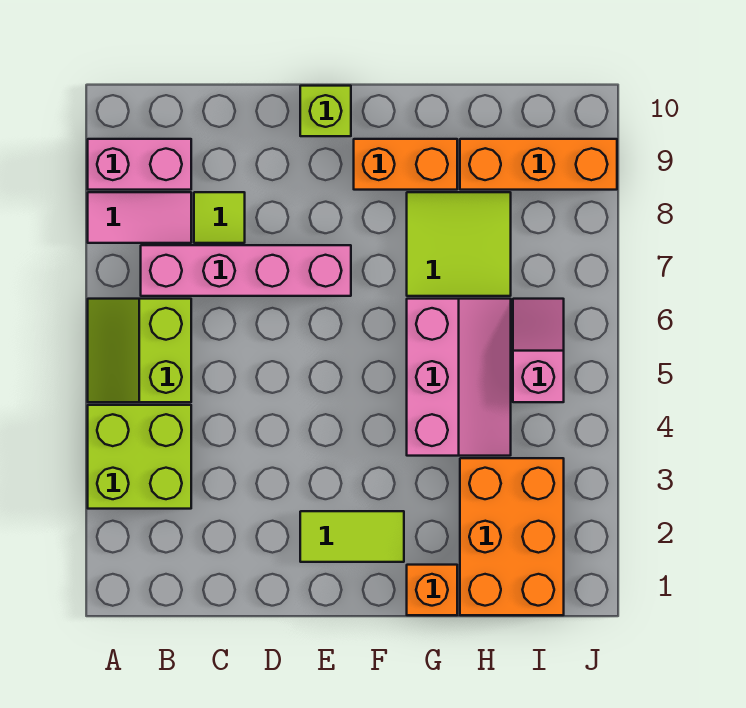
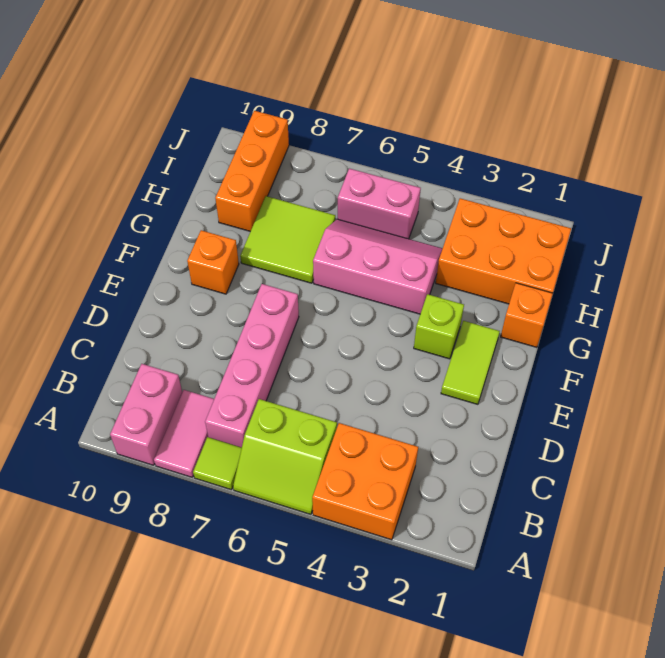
lime 2x2 brick [88,405,191,509] -> orange 2x2 brick [312,423,418,540]
lime 1x1 tile [194,192,245,243] -> lime 1x1 tile moved to [193,437,242,490]
lime 1x1 brick [300,86,351,136] -> lime 1x1 brick moved to [414,294,464,359]
orange 1x2 brick [354,139,457,190] -> orange 1x1 brick [187,230,239,294]
pink 1x2 slope [513,299,564,402] -> pink 1x2 brick [338,168,421,239]

